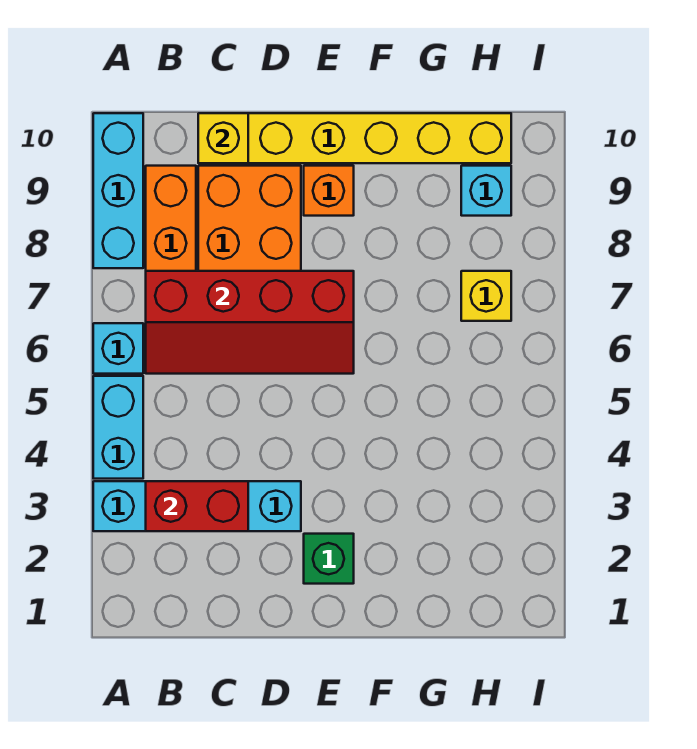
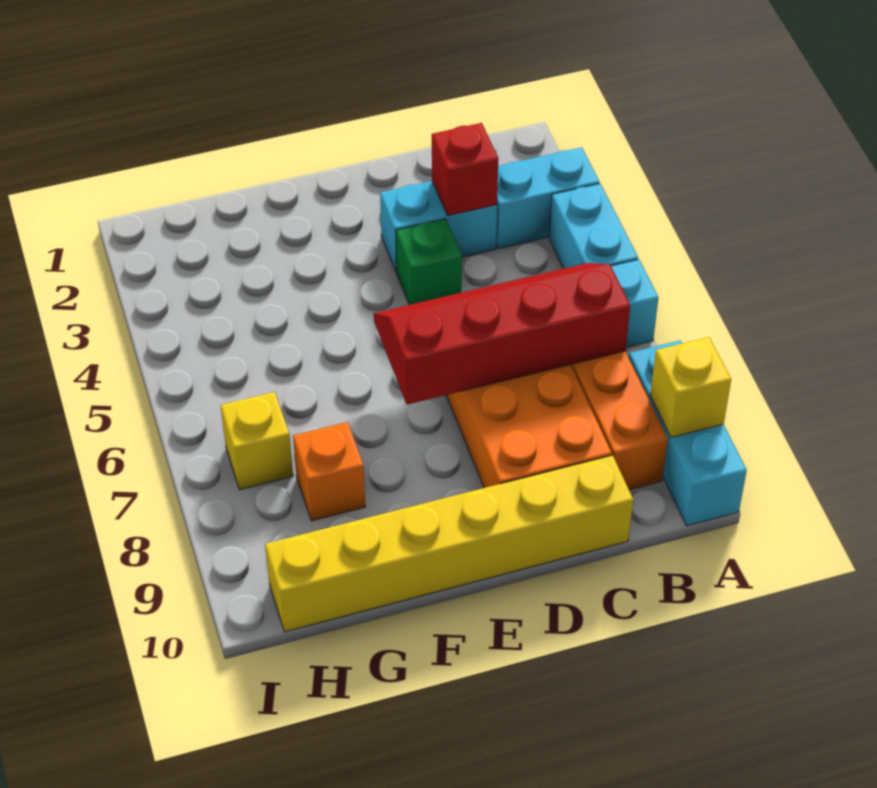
red 1x2 brick [146,481,248,531] -> red 1x1 brick [432,123,498,216]
yellow 1x1 brick [198,113,248,163] -> yellow 1x1 brick moved to [650,337,731,437]
green 1x1 brick [304,534,354,584] -> green 1x1 brick moved to [396,219,462,305]
orange 1x1 brick [304,166,354,216] -> orange 1x1 brick moved to [293,422,365,521]
cyan 1x1 brick [461,166,511,216] -> none

